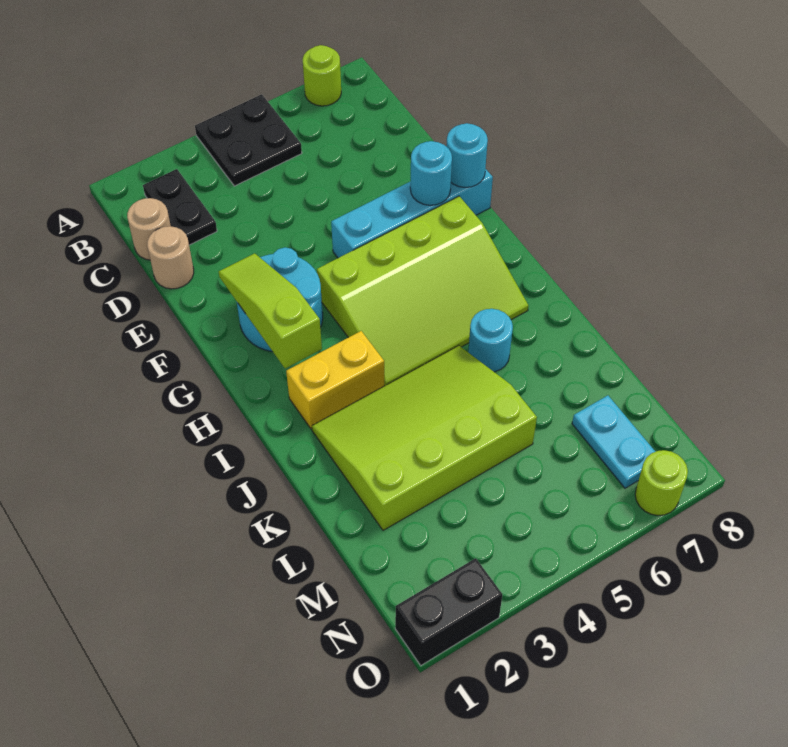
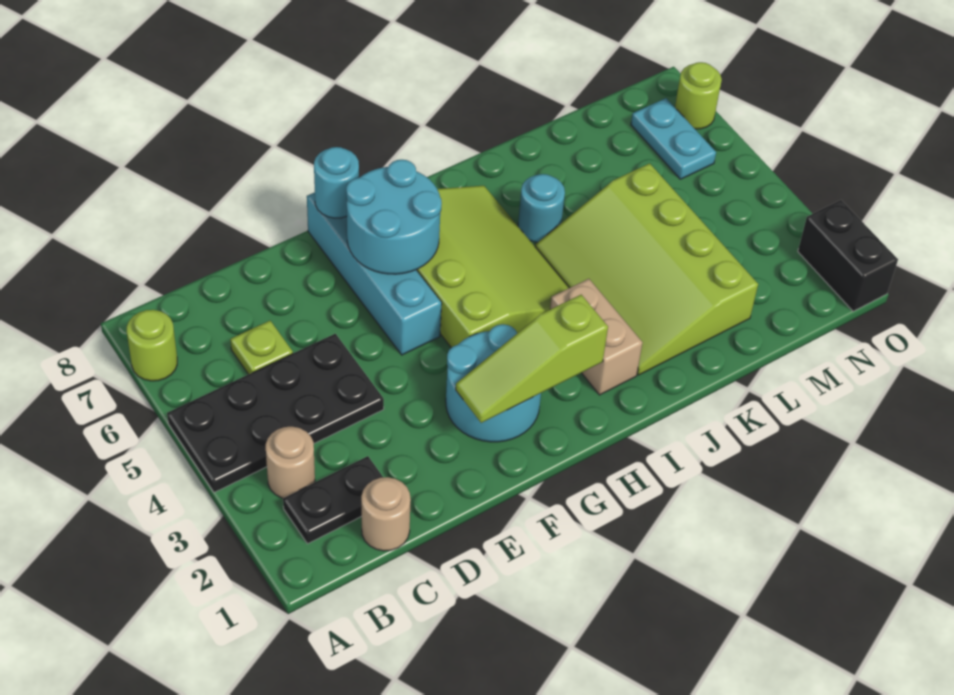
black 2x2 plate [195,94,302,186] -> black 2x4 plate [167,334,384,492]
none -> lime 1x1 plate [230,321,293,374]
tan 1x1 round brick [147,226,194,289] -> tan 1x1 round brick moved to [266,427,315,498]
cyan 1x1 round brick [410,141,452,205] -> cyan 2x2 round brick [346,160,442,274]
yellow 1x2 brick [286,331,384,429] -> tan 1x2 brick [550,279,643,395]
cyan 1x2 plate [572,395,655,488] -> cyan 1x2 plate turned to [631,98,716,179]

